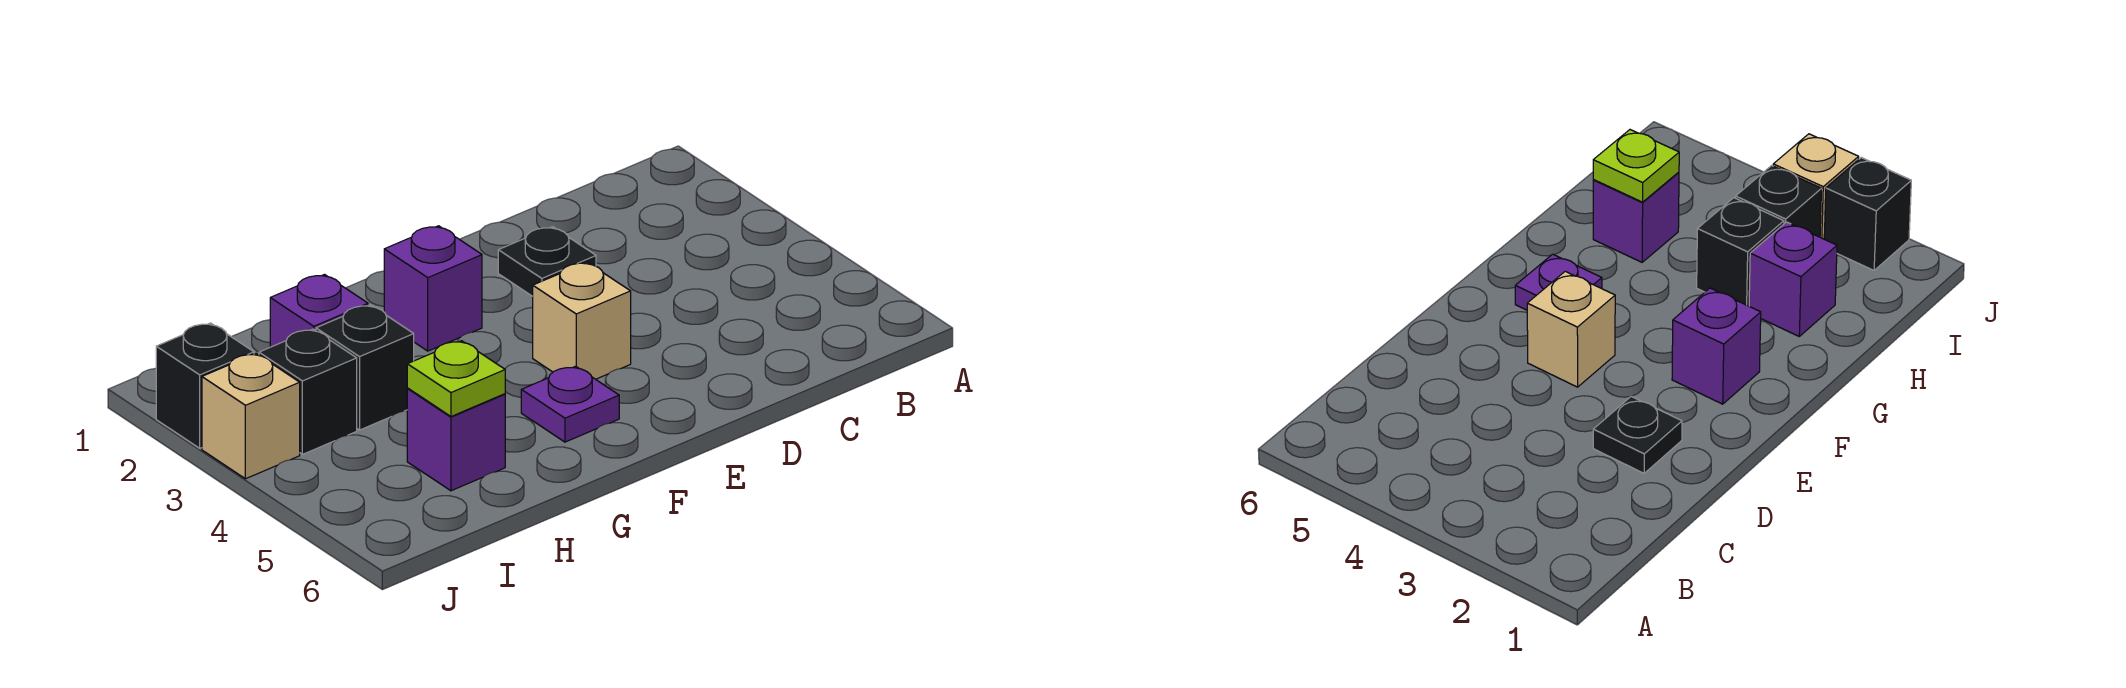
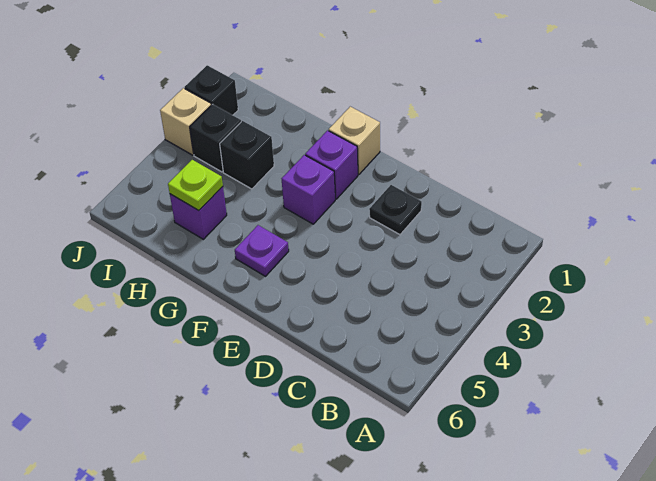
tan 1x1 brick [533,262,631,379] -> tan 1x1 brick moved to [329,107,380,174]
purple 1x1 brick [270,275,368,347] -> purple 1x1 brick moved to [282,155,335,224]

